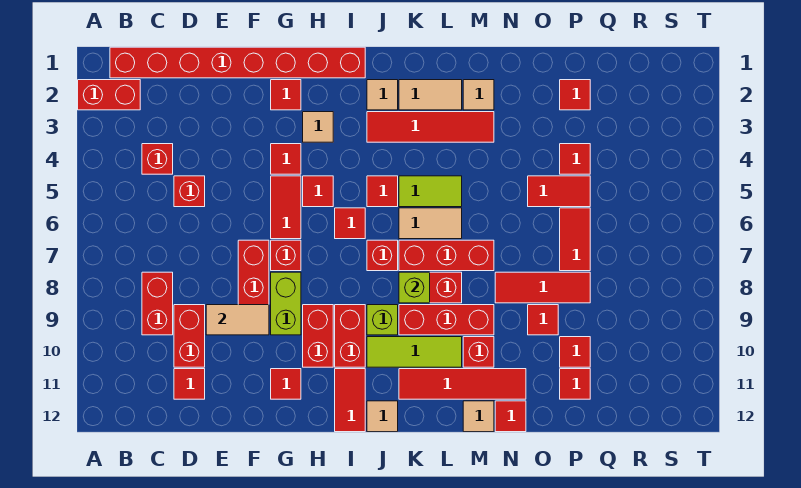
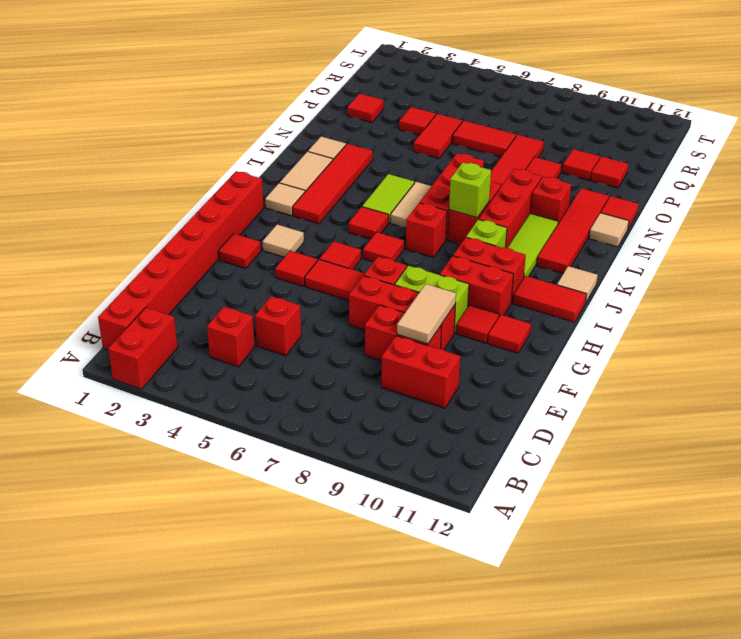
red 1x2 brick [142,272,173,335] -> red 1x2 brick moved to [365,305,442,361]
red 1x1 tile [174,369,205,399] -> red 1x1 tile moved to [456,305,499,343]

